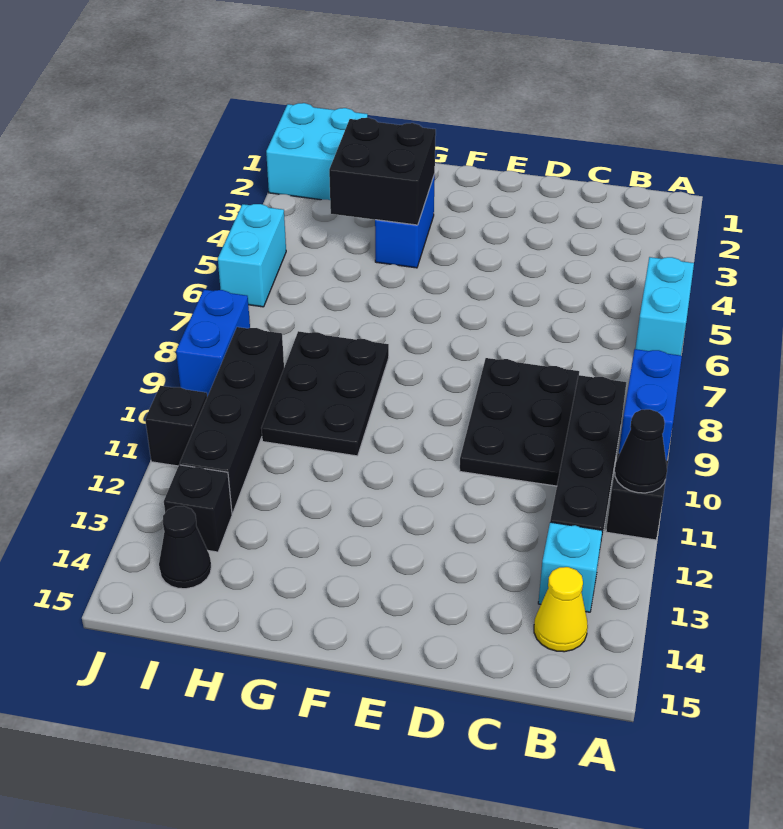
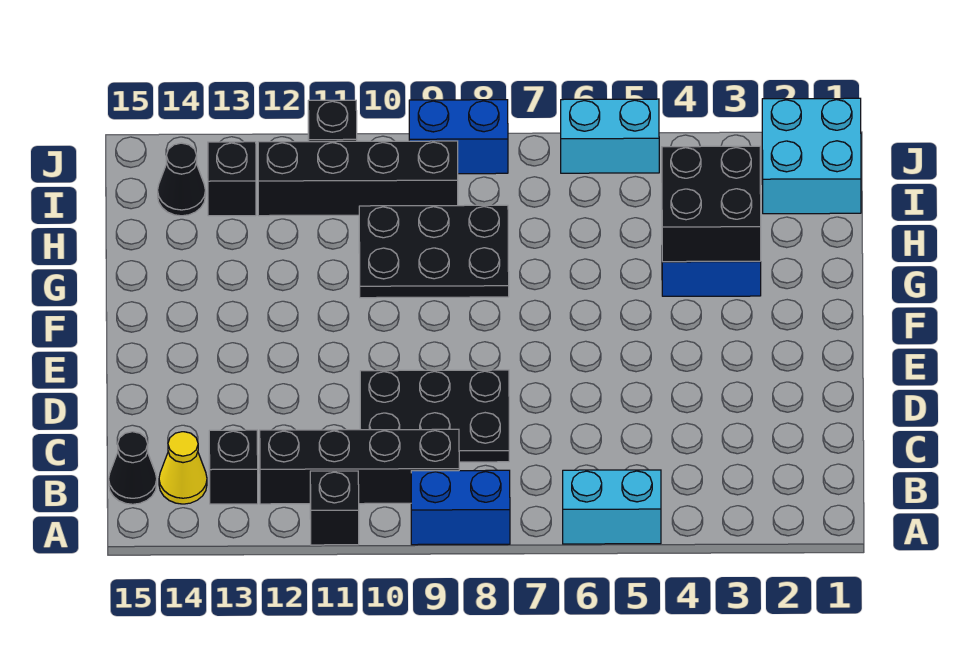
black 1x1 cone [615,409,667,493] -> black 1x1 cone moved to [109,432,157,504]
cyan 1x1 brick [538,522,602,612] -> black 1x1 brick [209,430,258,504]

